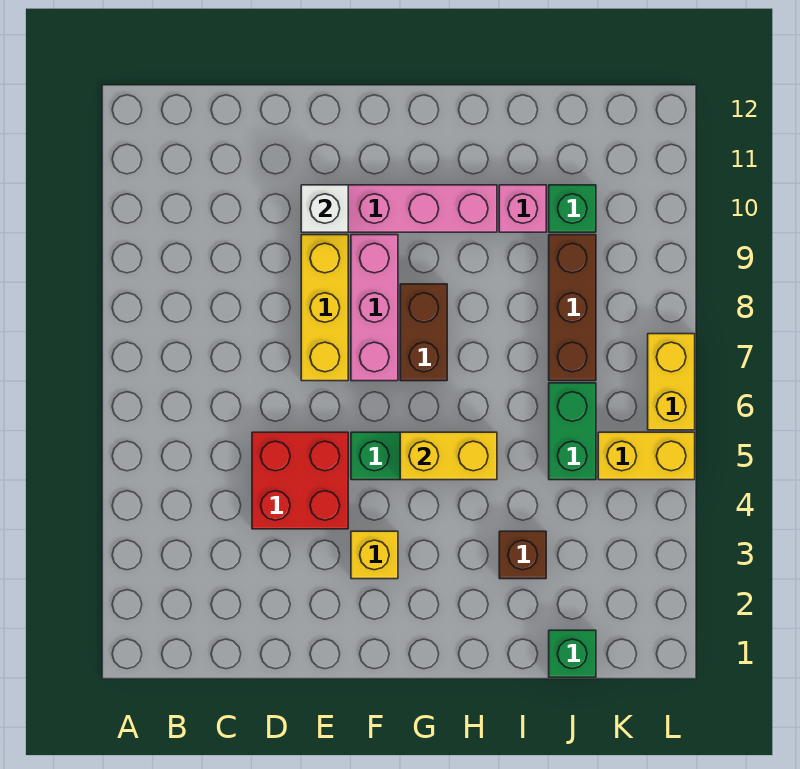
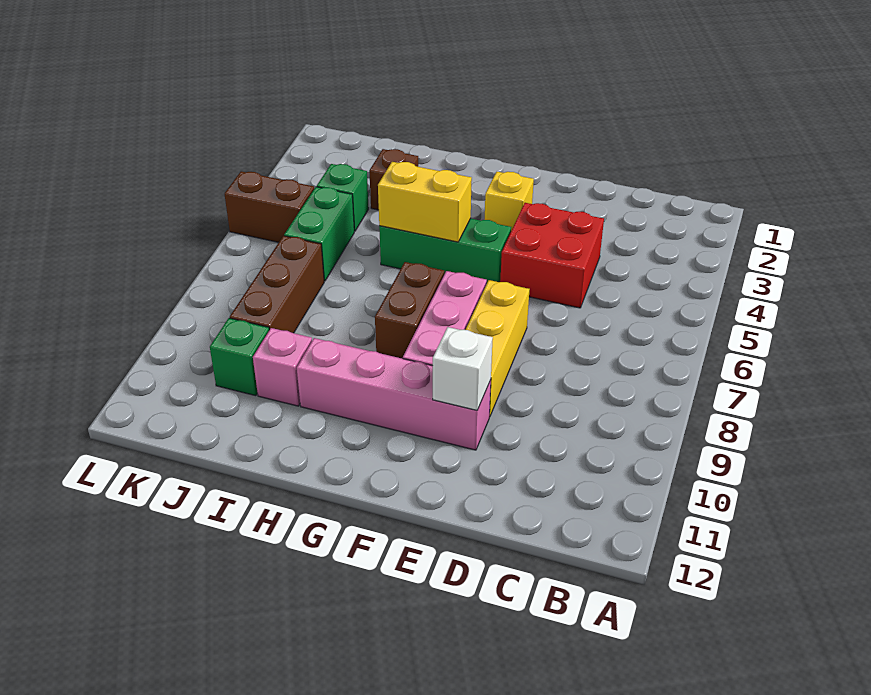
green 1x1 brick [549,630,596,677] -> green 1x1 brick moved to [317,164,369,231]
yellow 1x2 brick [598,432,695,480] -> brown 1x2 brick [225,171,314,242]
yellow 1x2 brick [648,334,695,430] -> none

